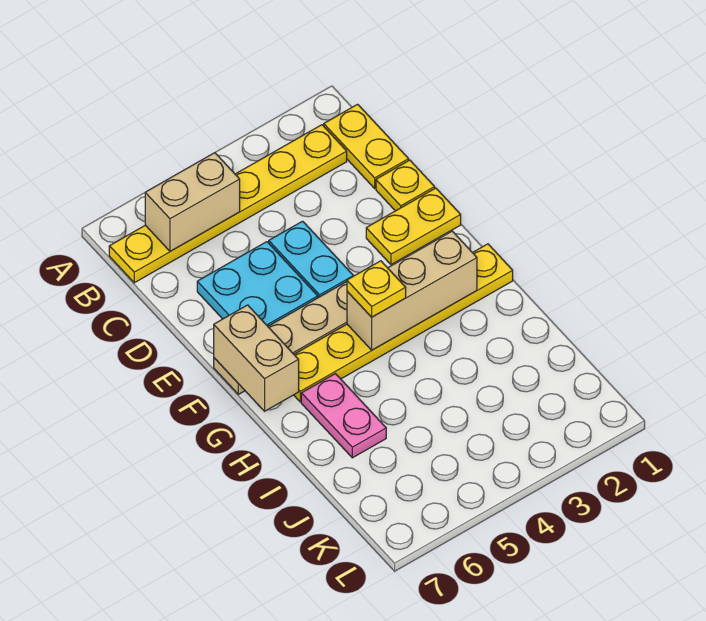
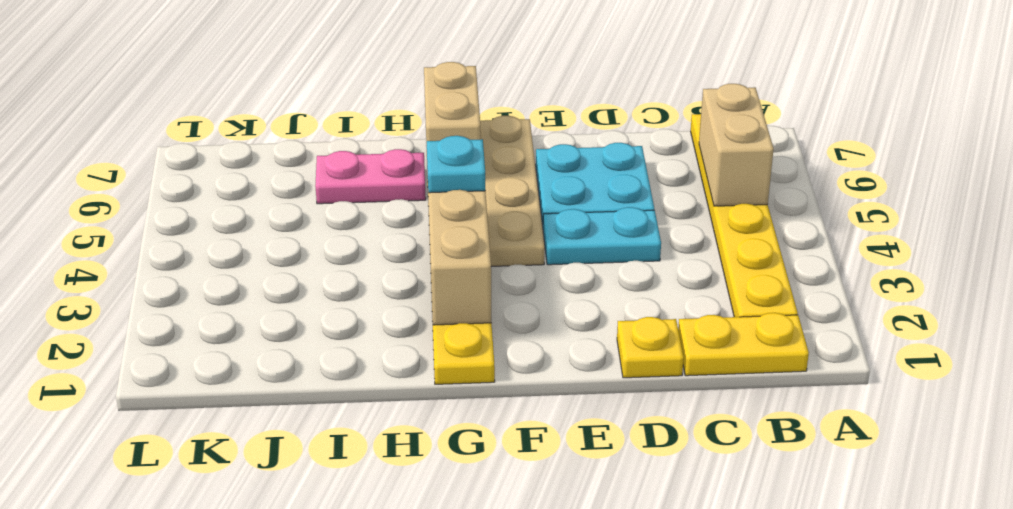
yellow 1x2 plate [366,188,461,265] -> none
tan 1x2 brick [214,305,299,411] -> tan 1x2 brick turned to [424,62,481,175]
yellow 1x1 plate [347,261,406,317] -> cyan 1x1 plate [427,136,486,193]

